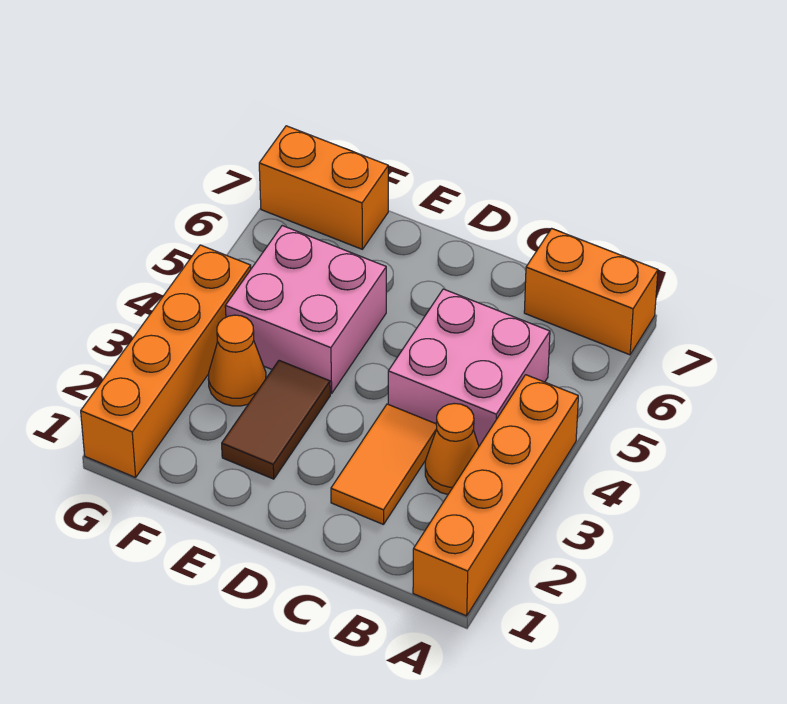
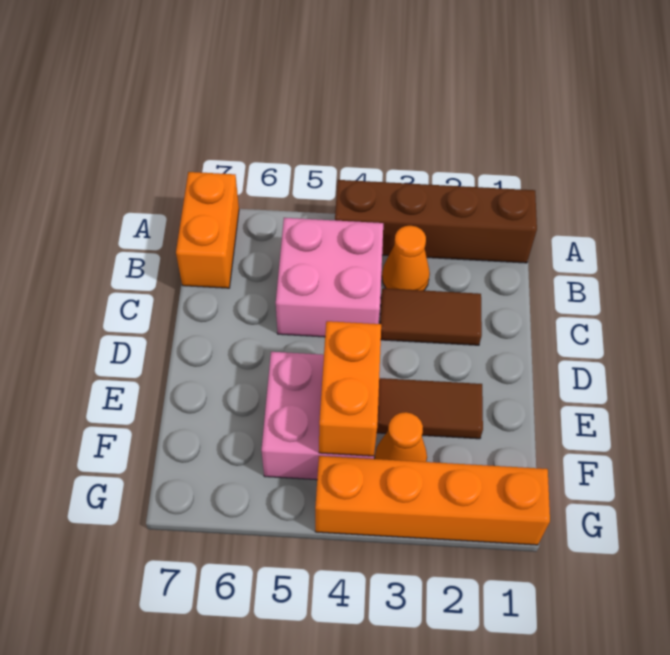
orange 1x4 brick [413,375,578,616] -> brown 1x4 brick [335,180,537,263]
orange 1x2 tile [331,404,437,525] -> brown 1x2 tile [380,288,482,345]
orange 1x2 brick [259,126,388,249] -> orange 1x2 brick moved to [319,321,381,456]

